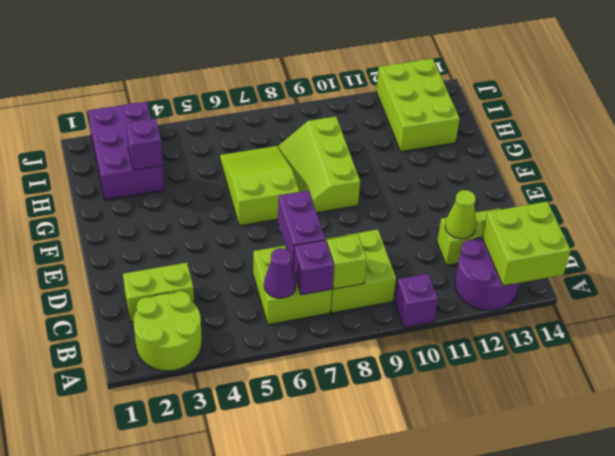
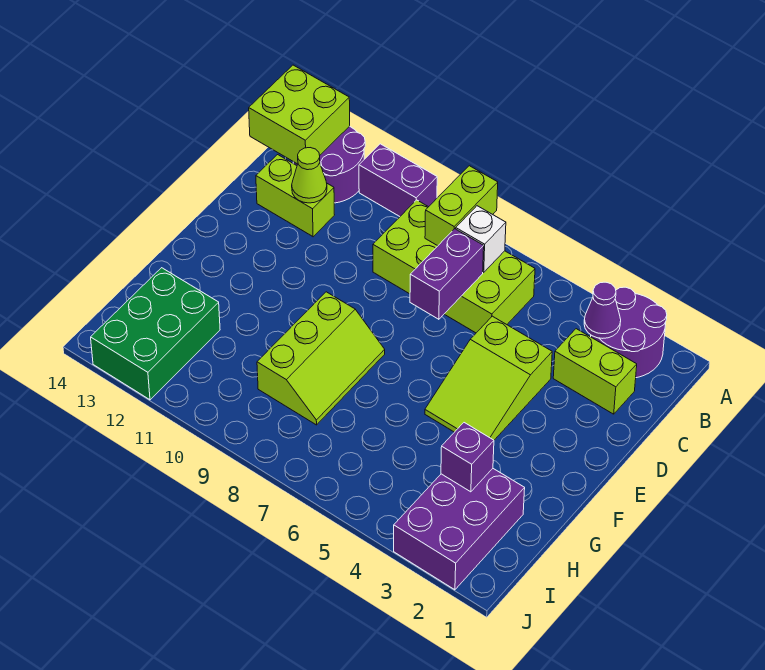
lime 2x2 round brick [134,291,202,371] -> purple 2x2 round brick [591,287,667,378]
purple 1x1 brick [395,274,438,327] -> purple 1x2 brick [359,144,437,216]
purple 1x1 cone [264,248,296,298] -> purple 1x1 cone moved to [584,282,621,338]
purple 1x1 brick [293,240,334,295] -> white 1x1 brick [456,206,506,272]
lime 1x1 brick [327,234,367,289] -> lime 1x2 brick [425,166,498,246]
lime 2x3 slope [220,146,299,226] -> lime 2x3 slope moved to [425,316,552,440]
lime 2x3 brick [376,59,460,152] -> green 2x3 brick [91,268,220,400]

